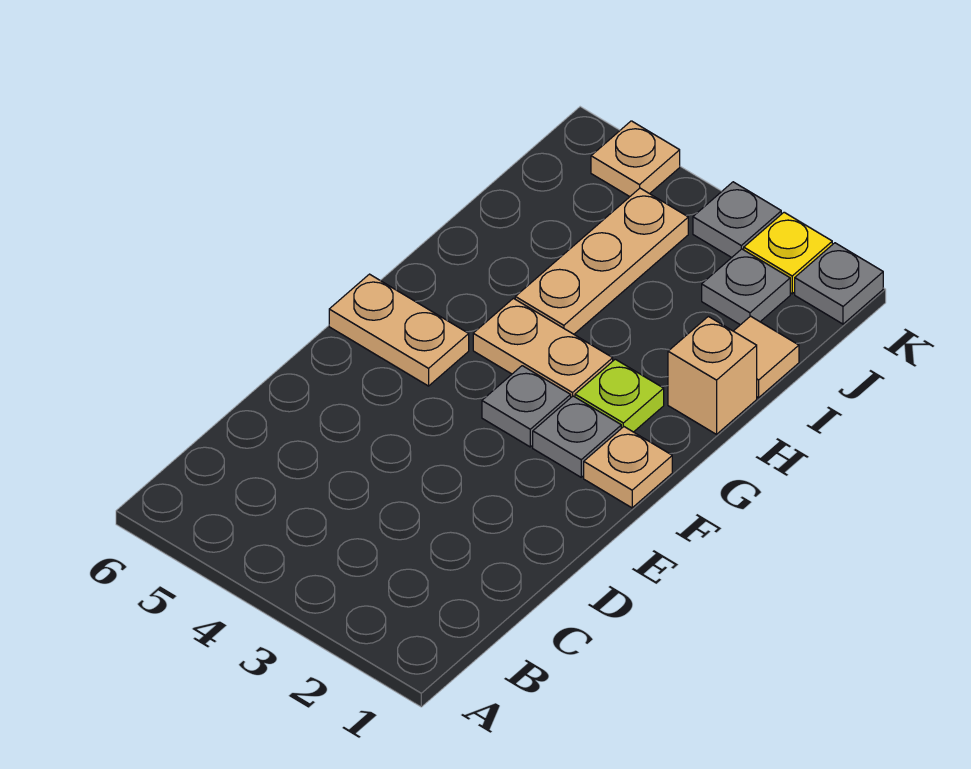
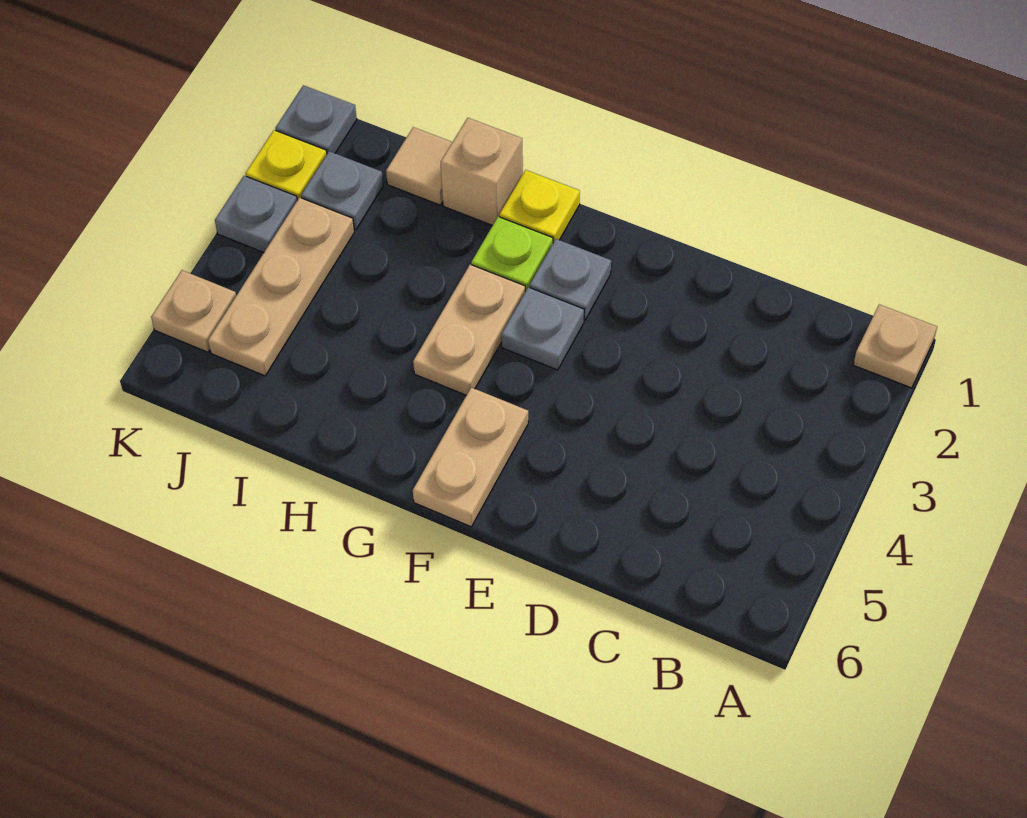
tan 1x1 plate [584,427,672,508] -> tan 1x1 plate moved to [853,305,937,388]
none -> yellow 1x1 plate [499,170,580,243]
tan 1x3 plate [515,188,688,334] -> tan 1x3 plate turned to [208,197,354,376]

